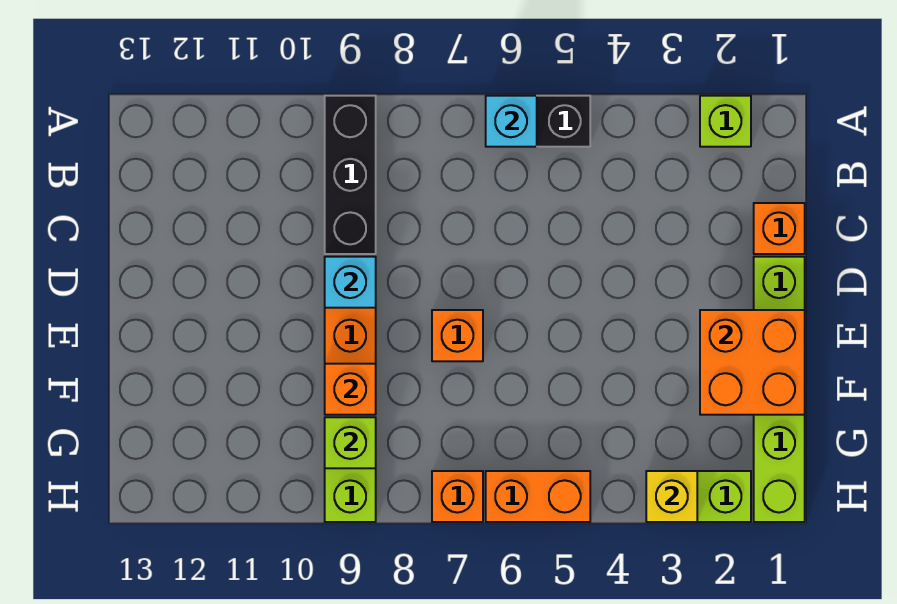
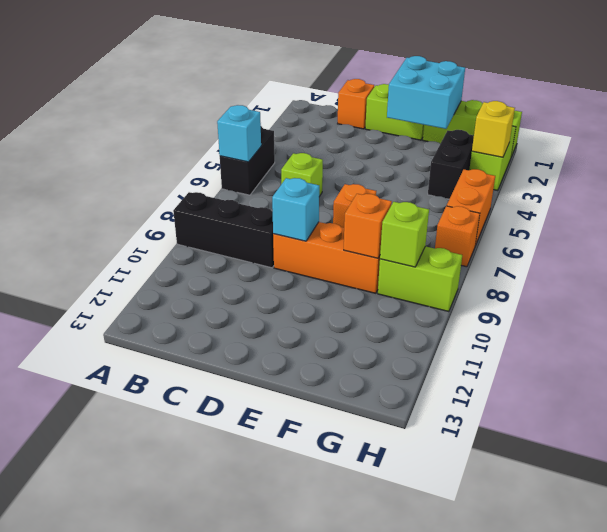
lime 1x1 brick [700,96,751,147] -> lime 1x1 brick moved to [281,153,323,196]
orange 2x2 brick [700,310,805,415] -> cyan 2x2 brick [387,56,465,129]
none -> black 1x2 brick [428,130,474,199]

